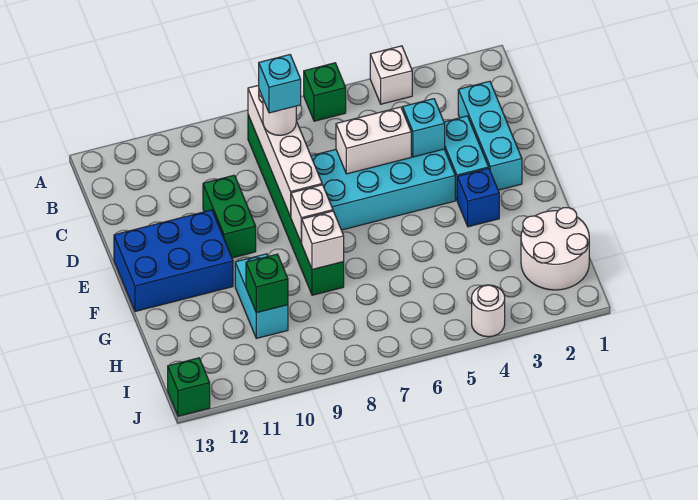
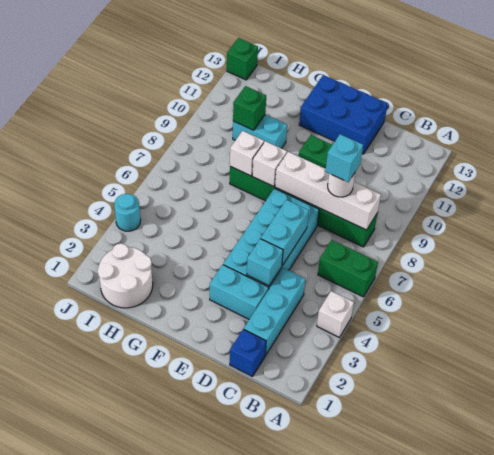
green 1x1 brick [304,63,346,121] -> green 1x2 brick [318,240,378,297]
cyan 1x3 brick [458,81,522,190] -> cyan 1x3 brick turned to [244,268,305,355]
white 1x2 brick [336,107,411,174] -> cyan 1x2 brick [261,200,309,266]
blue 2x3 brick [114,210,233,311] -> blue 2x3 brick turned to [299,75,388,154]
blue 1x1 brick [457,168,499,227] -> blue 1x1 brick moved to [230,329,266,377]
white 1x1 round brick [472,285,505,337] -> cyan 1x1 round brick [114,194,141,231]

